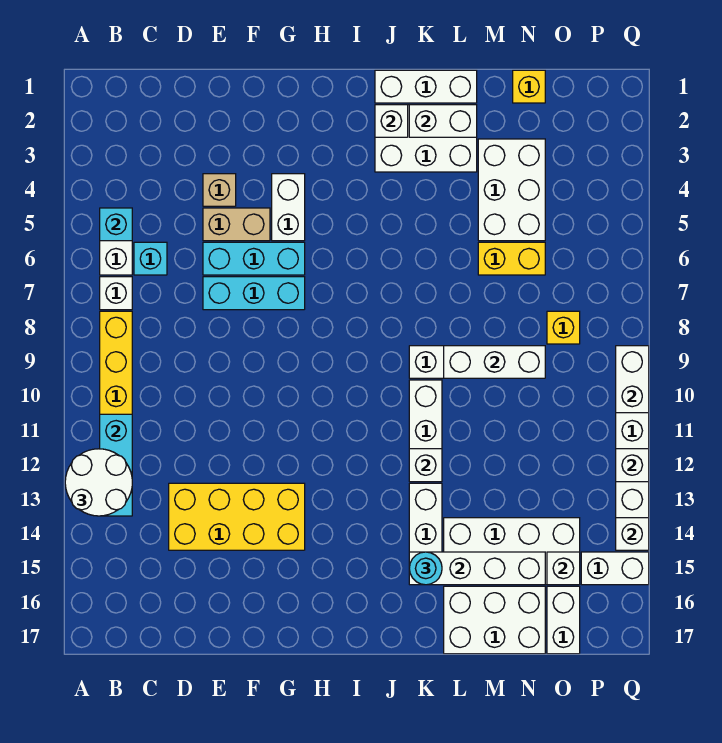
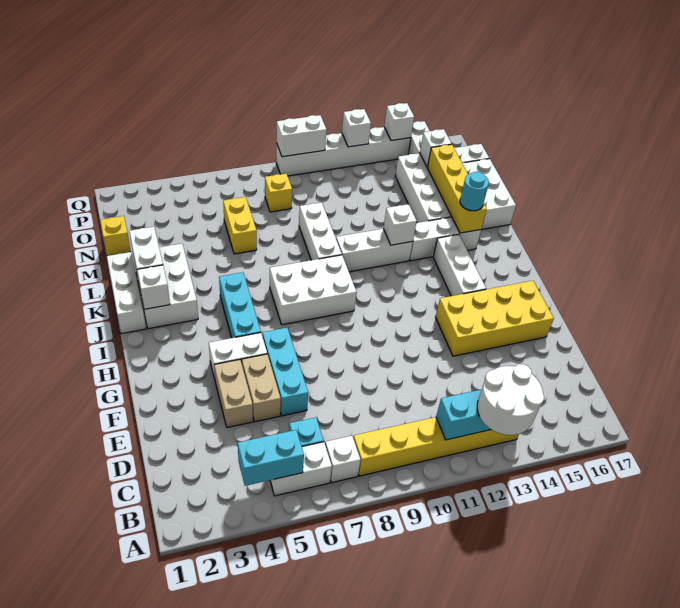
cyan 1x1 brick [100,208,132,241] -> cyan 1x2 brick [238,430,304,486]
yellow 2x4 brick [169,483,305,550] -> yellow 2x4 brick turned to [436,281,554,356]
tan 1x1 brick [203,174,236,206] -> tan 1x2 brick [214,360,253,428]
cyan 1x3 brick [203,277,305,310] -> cyan 1x3 brick moved to [219,272,261,338]
white 1x4 brick [409,552,545,585] -> yellow 1x4 brick [427,144,487,233]
white 1x3 brick [444,346,545,378] -> white 1x3 brick moved to [433,234,486,296]
white 2x3 brick [478,139,545,241] -> white 2x3 brick moved to [270,255,357,325]

